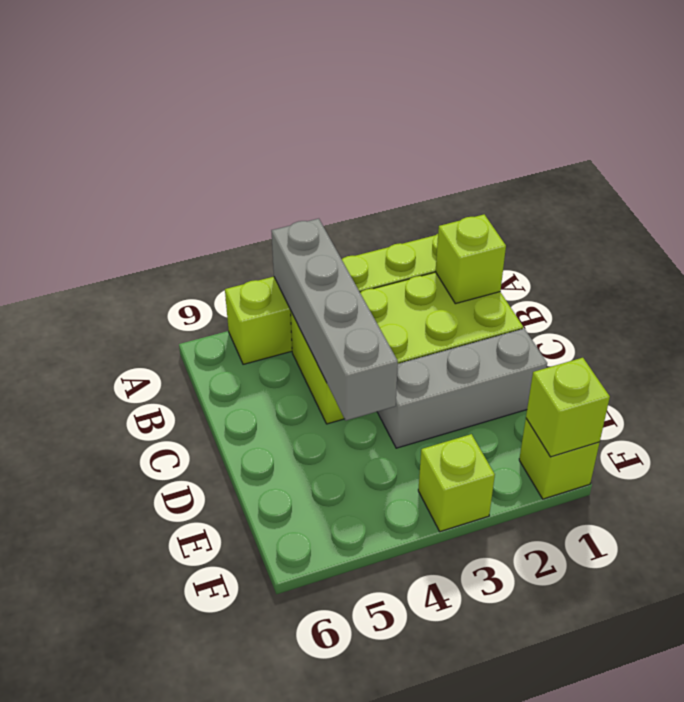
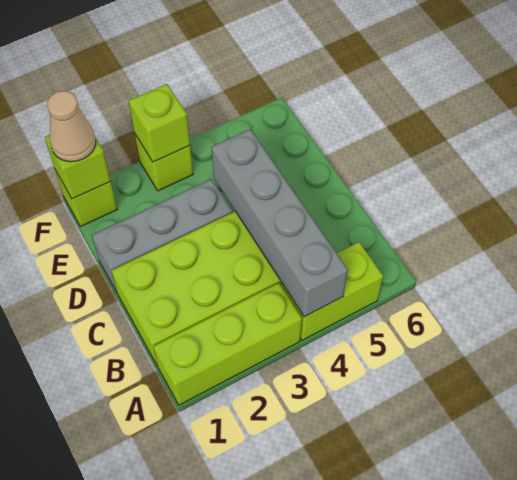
lime 1x1 brick [435,214,506,304] -> lime 1x1 brick moved to [129,84,190,162]
none -> tan 1x1 cone [47,91,96,162]

